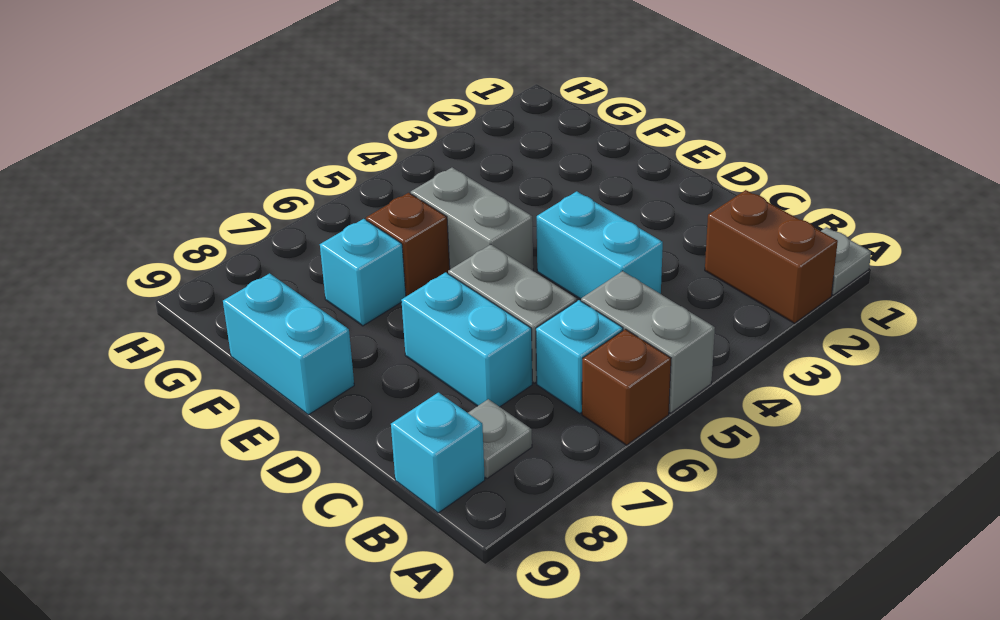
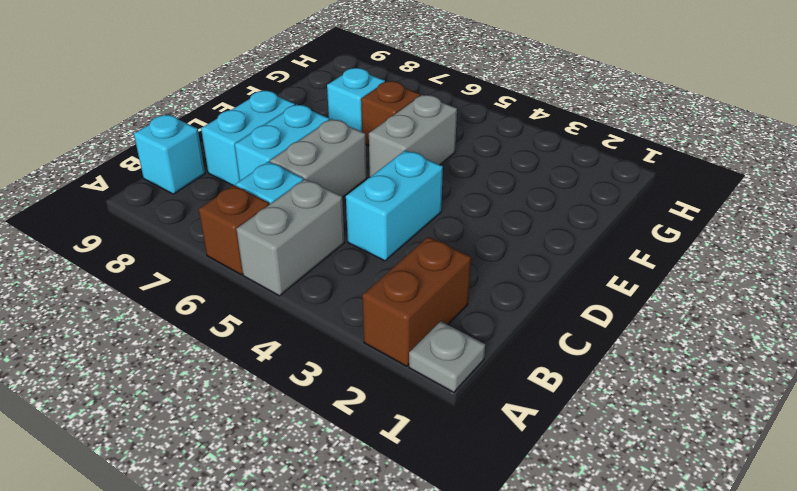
grey 1x1 plate [468,399,532,479] -> none
cyan 1x2 brick [223,273,354,415] -> cyan 1x2 brick moved to [201,91,295,186]

